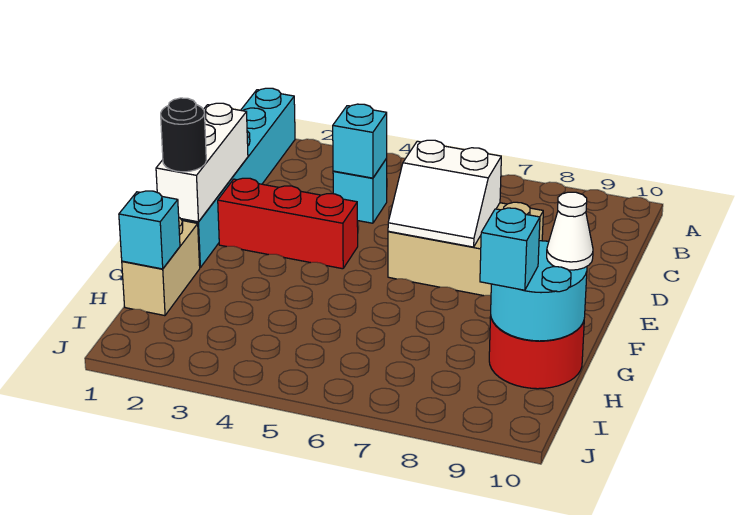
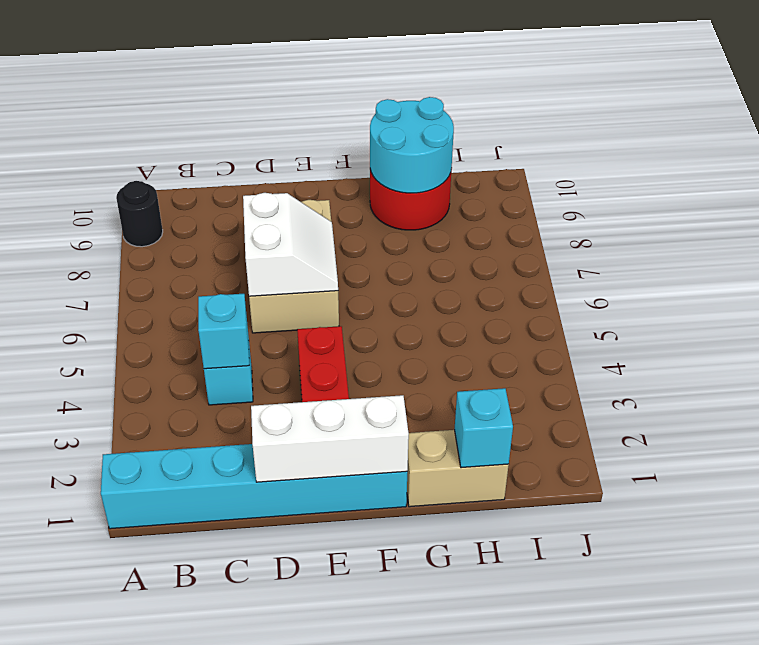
black 1x1 round brick [161,98,206,172] -> black 1x1 round brick moved to [116,181,163,247]
white 1x1 cone [547,192,593,270] -> none
cyan 1x1 brick [480,208,540,290] -> none

